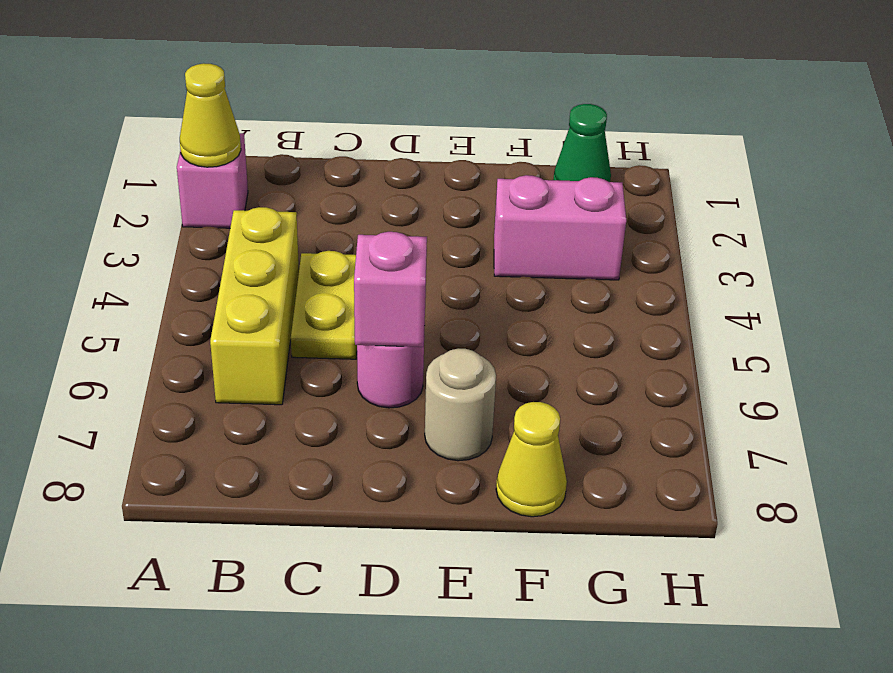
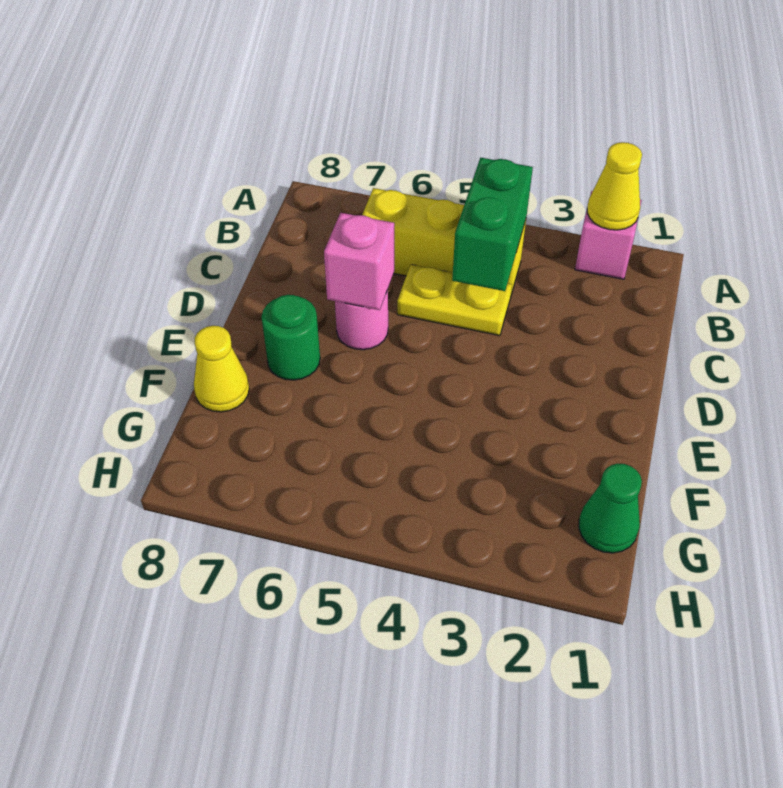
none -> green 1x2 brick [452,158,533,291]
tan 1x1 round brick [425,349,496,461] -> green 1x1 round brick [261,295,320,380]
pink 1x2 brick [494,175,626,280] -> none

